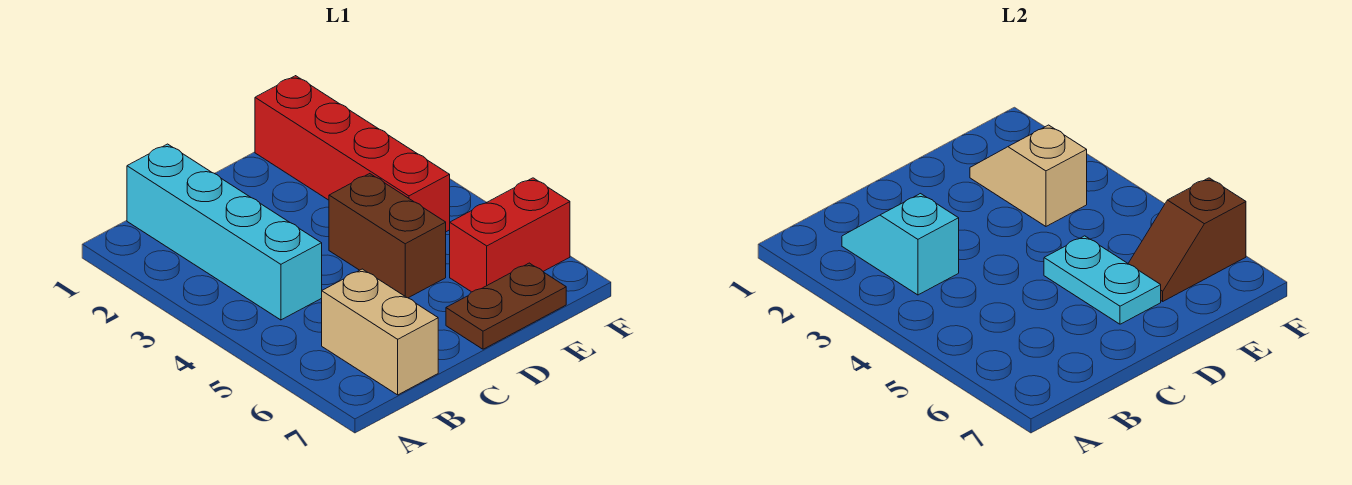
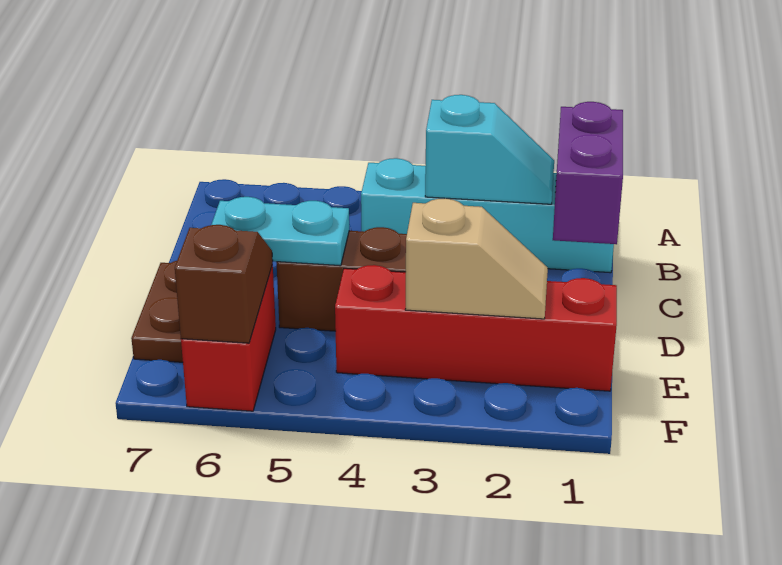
none -> purple 1x2 brick [553,102,623,244]
tan 1x2 brick [322,269,438,395] -> none

